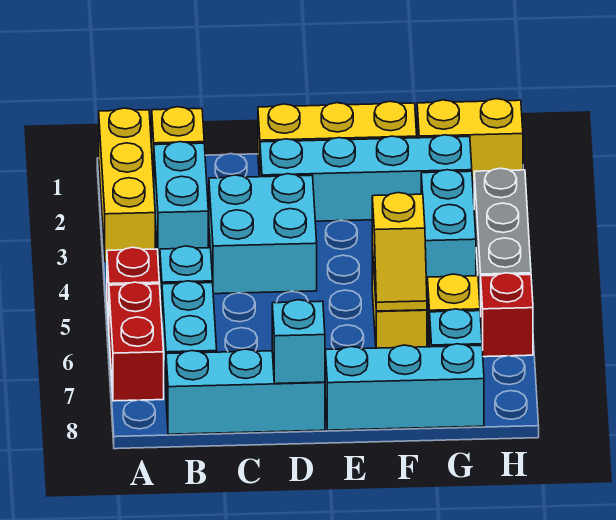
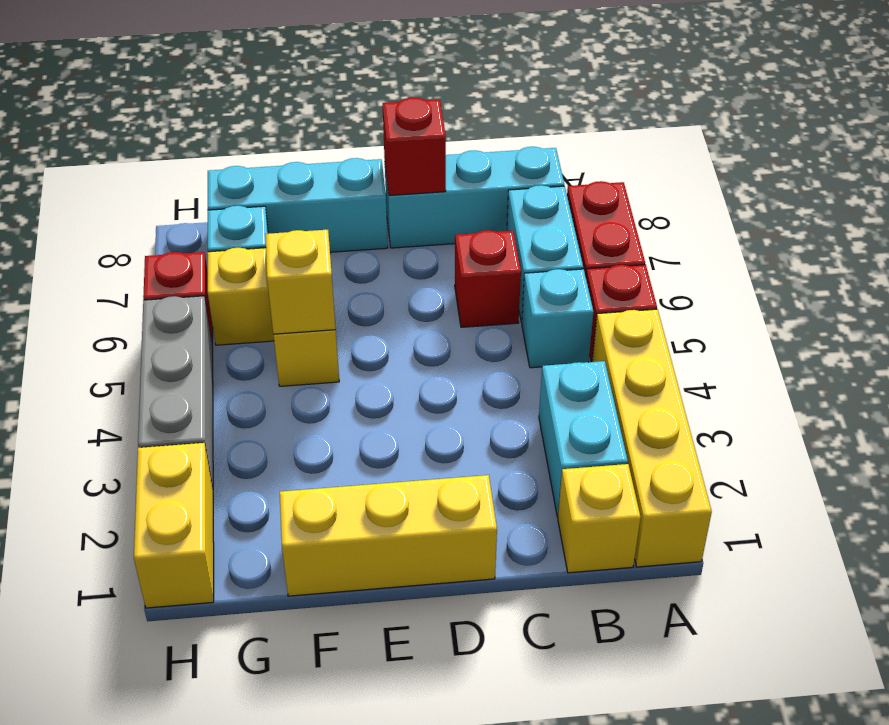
yellow 1x3 brick [99,108,155,262] -> yellow 1x4 brick [592,309,712,567]
cyan 2x2 brick [209,174,317,294] -> none
none -> red 1x1 brick [455,230,521,327]
cyan 1x4 brick [260,135,472,221] -> none
cyan 1x1 brick [272,300,325,384] -> red 1x1 brick [383,98,446,195]
yellow 1x2 brick [417,99,523,182] -> yellow 1x2 brick turned to [134,443,214,608]
cyan 1x2 brick [421,170,476,288] -> none

